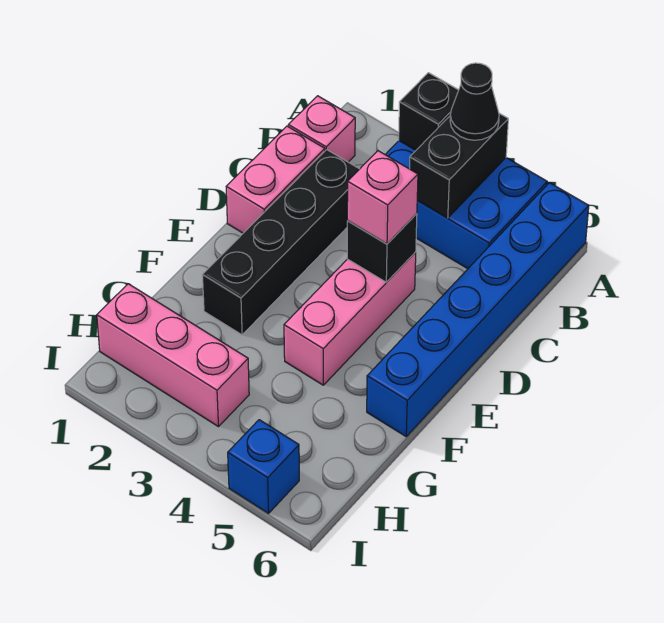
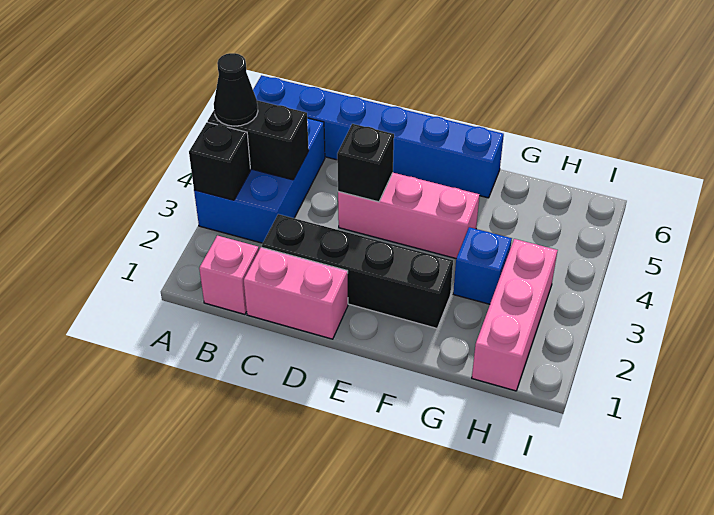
pink 1x1 brick [347,151,418,244] -> none
blue 1x1 brick [228,420,299,513] -> blue 1x1 brick moved to [453,227,512,304]

